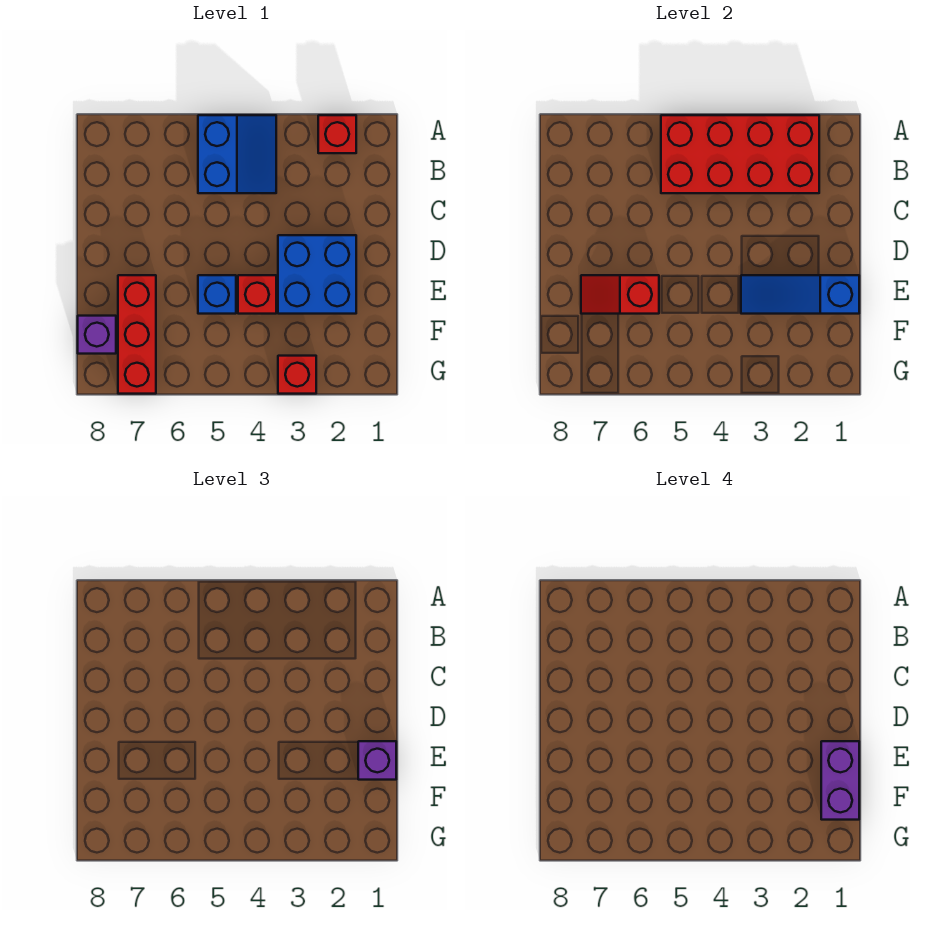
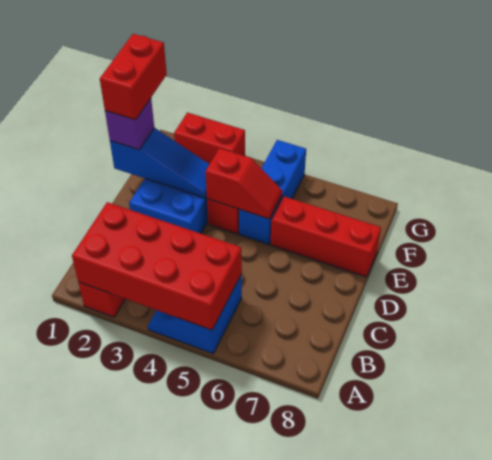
purple 1x2 brick [821,741,859,820] -> red 1x2 brick [100,34,167,120]
blue 1x1 brick [198,275,236,314] -> blue 1x3 brick [239,140,306,245]
red 1x2 slope [581,275,659,314] -> red 1x2 slope moved to [206,148,282,219]
red 1x3 brick [118,275,156,394] -> red 1x3 brick turned to [271,196,381,277]
purple 1x1 brick [78,316,116,354] -> none
red 1x1 brick [278,356,316,394] -> red 1x2 brick [174,113,245,164]

